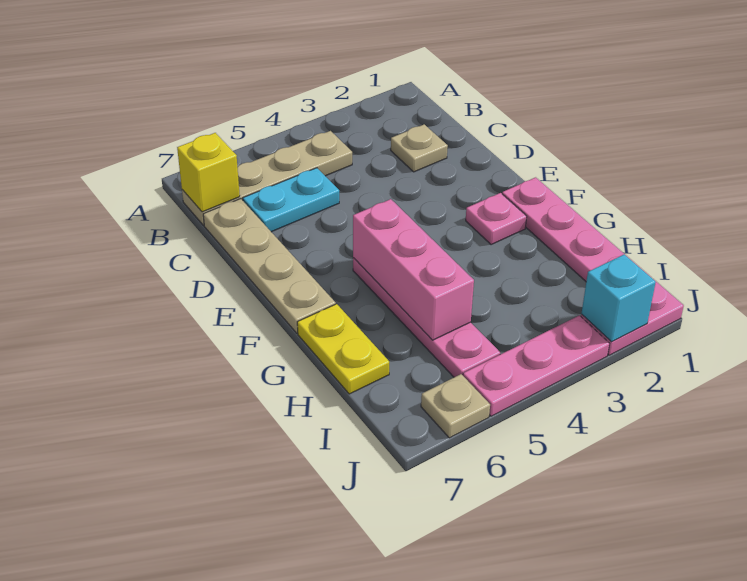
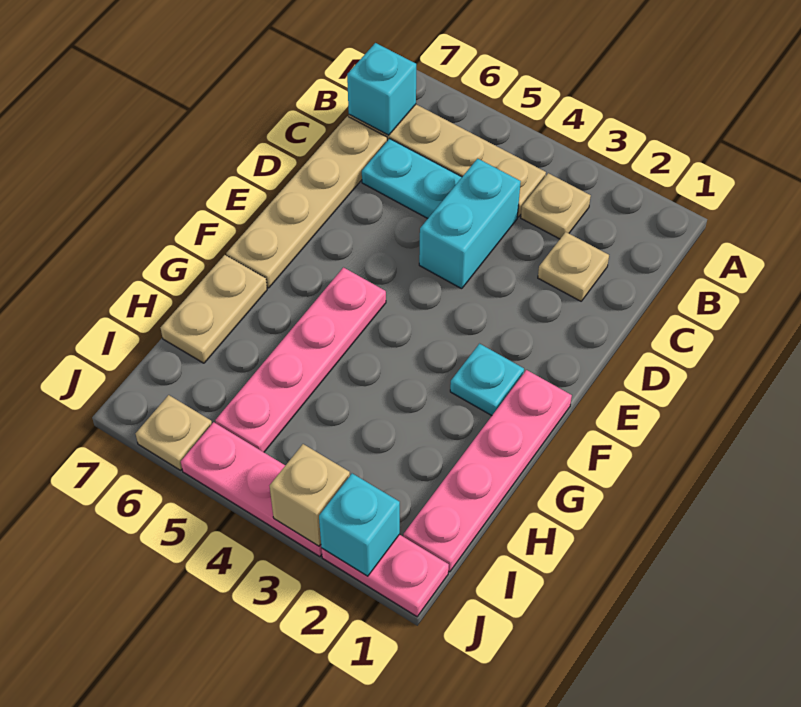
none -> tan 1x1 plate [521,173,591,239]
yellow 1x1 brick [177,133,240,212] -> cyan 1x1 brick [347,43,416,135]
none -> cyan 1x2 brick [419,159,521,289]
pink 1x1 plate [466,193,527,245] -> cyan 1x1 plate [450,344,524,416]
pink 1x3 brick [353,199,474,340] -> none
yellow 1x2 plate [297,304,389,394] -> tan 1x2 plate [161,255,267,363]
none -> tan 1x1 brick [270,444,350,546]

